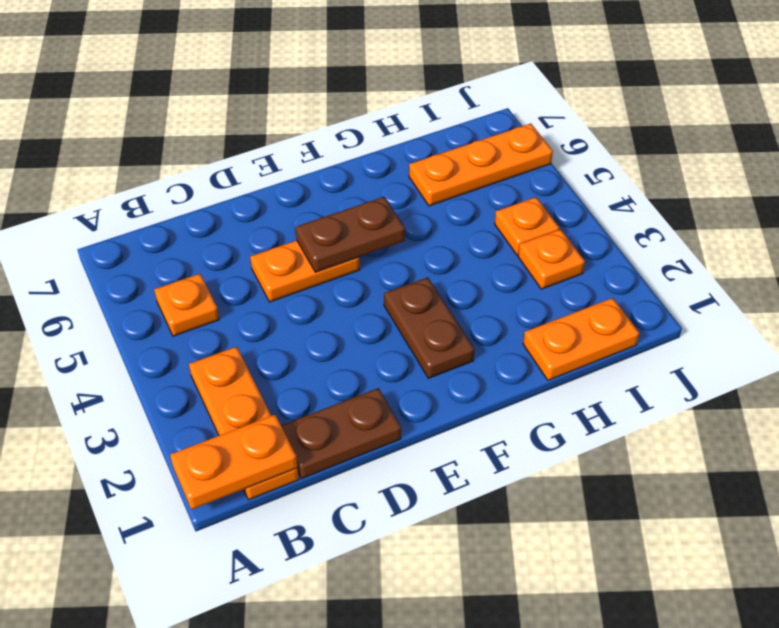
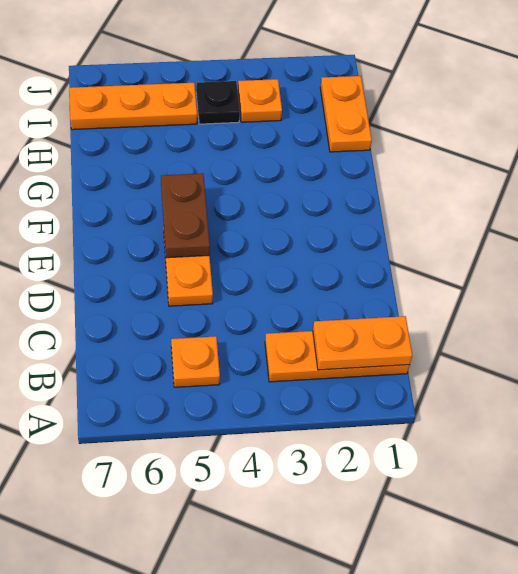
orange 1x2 plate [170,415,298,510] -> orange 1x2 plate turned to [313,316,412,370]
brown 1x2 plate [281,388,401,479] -> none
brown 1x2 plate [384,277,474,378] -> none
orange 1x3 plate [409,124,553,206] -> orange 1x3 plate turned to [69,83,197,130]
orange 1x1 plate [495,197,559,255] -> black 1x1 plate [196,81,240,124]

